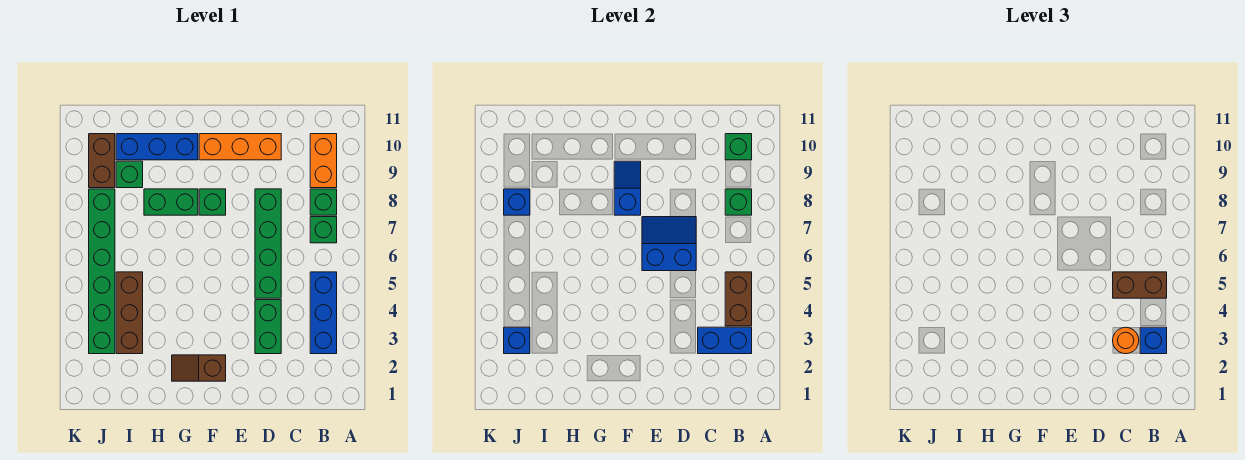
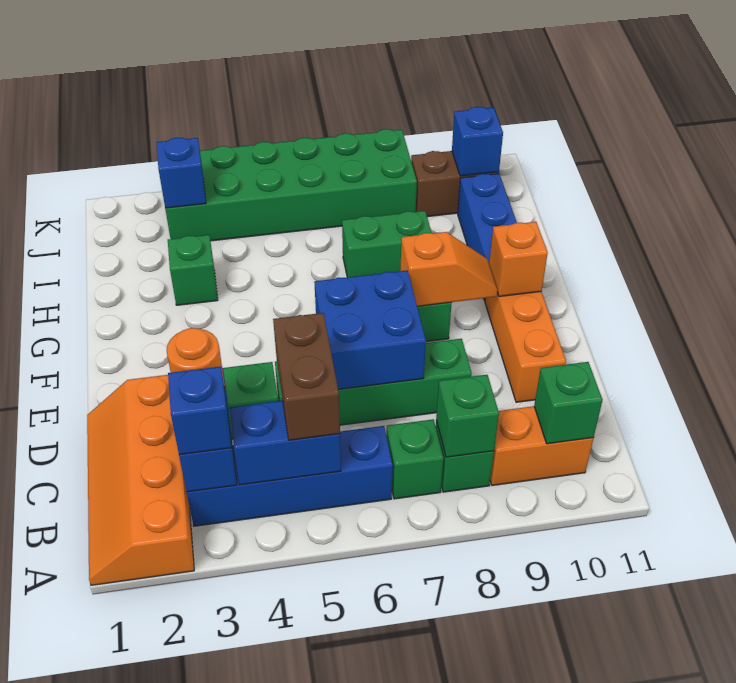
none -> orange 2x4 slope [87,375,194,585]
blue 1x3 brick [310,272,337,354] -> blue 1x4 brick [187,426,393,526]
brown 1x2 brick [725,272,752,326] -> blue 1x2 brick [230,401,341,485]
blue 2x2 slope [642,217,696,271] -> blue 2x2 brick [314,270,426,390]
brown 1x2 slope [172,355,226,381] -> none
blue 1x2 slope [614,161,641,215] -> orange 1x2 slope [400,232,498,306]
none -> orange 1x1 brick [489,222,548,296]
green 1x2 brick [144,189,198,215] -> green 1x2 brick turned to [342,211,432,277]
brown 1x3 brick [116,272,143,354] -> none
green 1x1 brick [116,161,143,188] -> green 1x1 brick moved to [168,235,218,305]
green 1x6 brick [89,189,115,354] -> green 2x6 brick [165,129,417,241]
blue 1x1 brick [504,189,530,215] -> blue 1x1 brick moved to [452,107,503,176]

